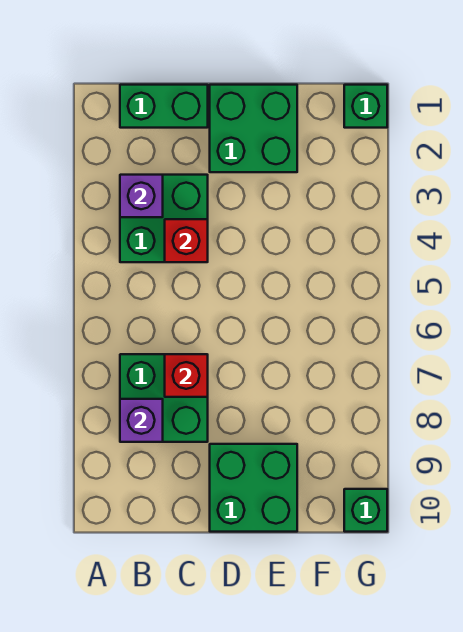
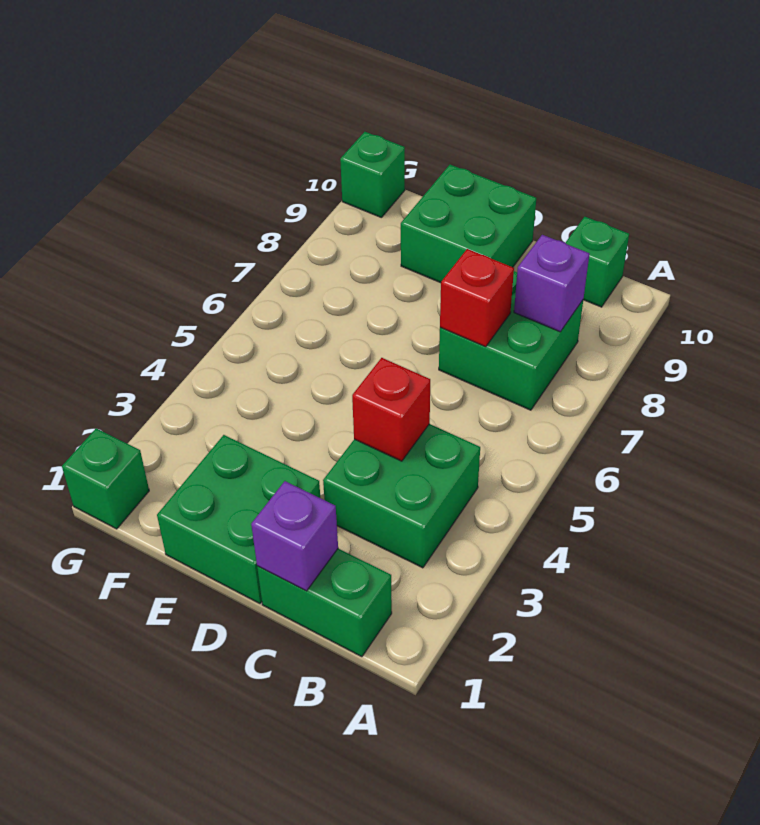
purple 1x1 brick [120,175,163,217] -> purple 1x1 brick moved to [251,481,338,591]
none -> green 1x1 brick [566,217,629,307]

